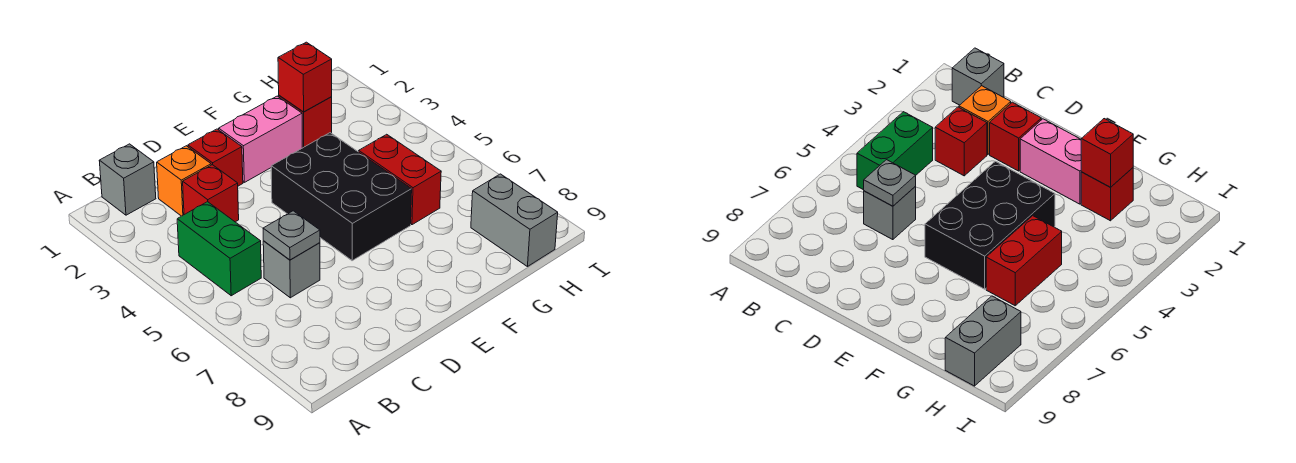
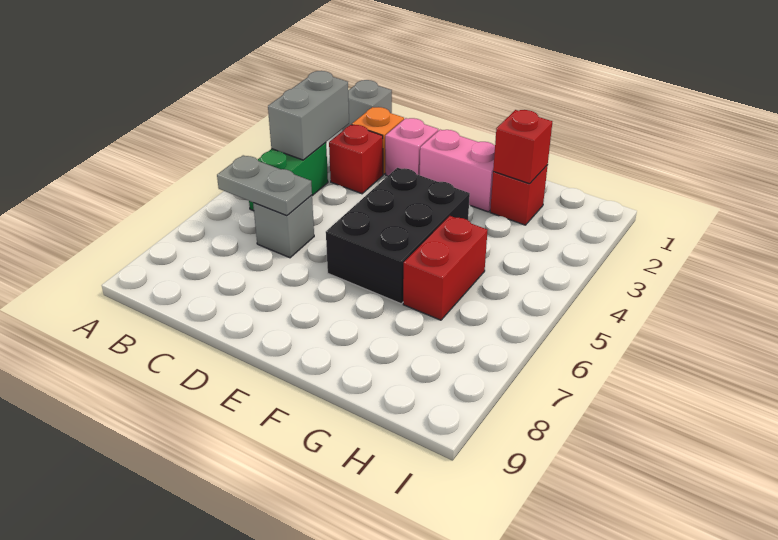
grey 1x1 plate [263,211,320,260] -> grey 1x2 plate [217,155,312,216]
red 1x1 brick [188,129,243,186] -> pink 1x1 brick [385,118,438,176]
grey 1x2 brick [471,174,558,267] -> grey 1x2 brick moved to [268,71,349,160]

